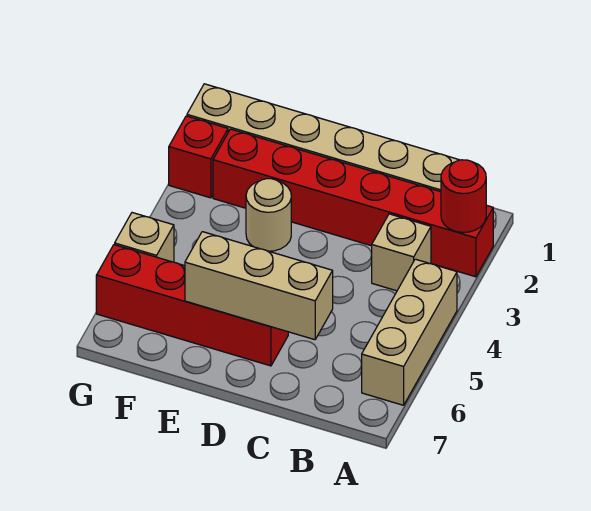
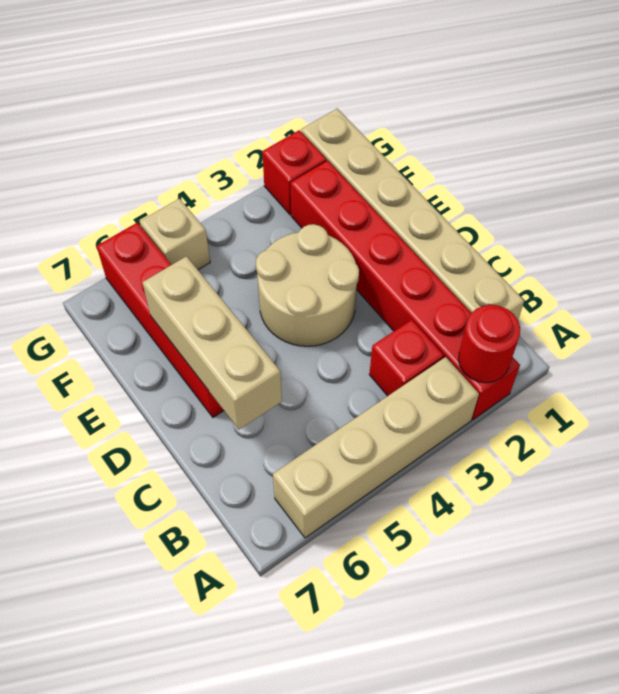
tan 1x3 brick [362,259,457,405] -> tan 1x4 brick [273,357,479,538]
tan 1x1 brick [372,214,431,291] -> red 1x1 brick [369,320,444,396]
tan 1x1 round brick [246,179,291,251] -> tan 2x2 round brick [256,224,359,346]

